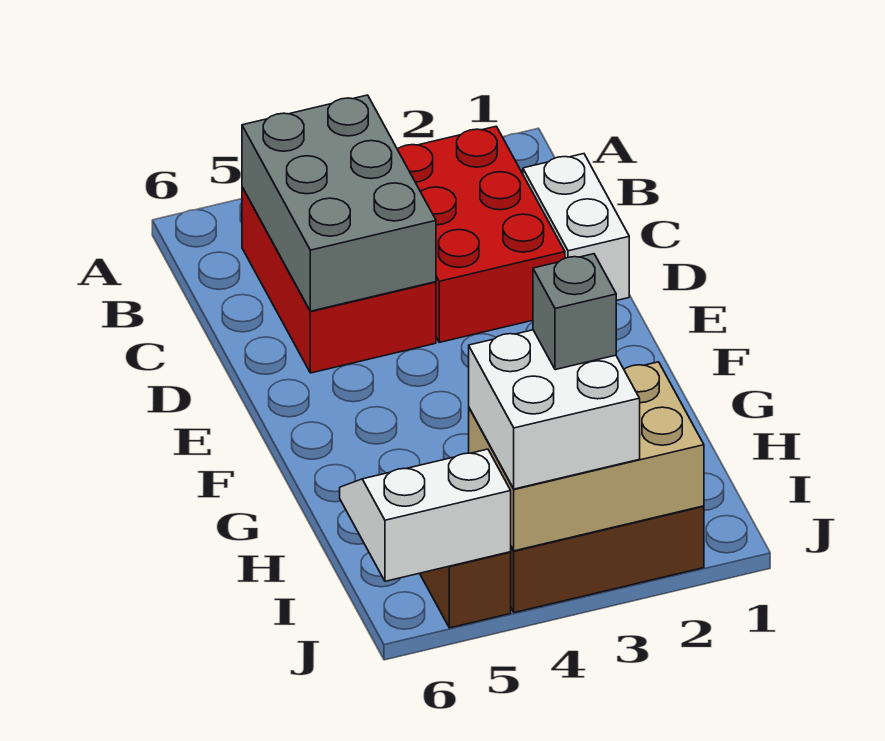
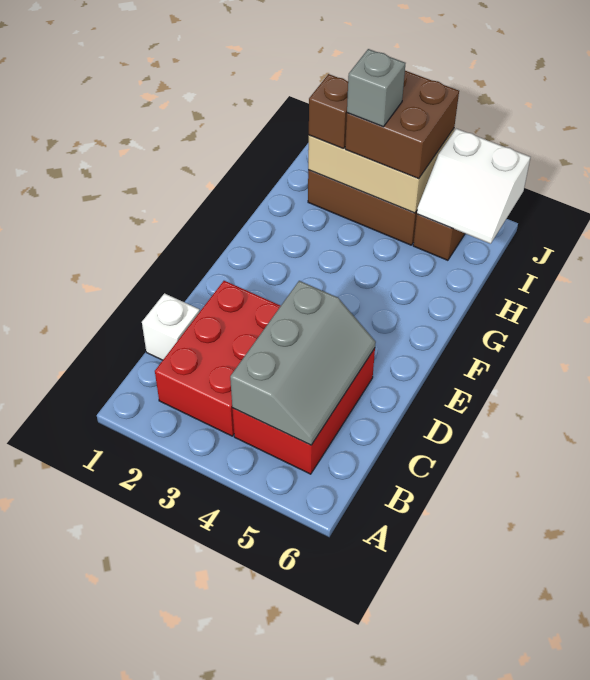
grey 2x3 brick [242,95,436,311] -> grey 2x3 slope [230,281,376,445]
white 1x2 brick [523,154,629,301] -> white 1x1 brick [142,293,200,360]
none -> brown 1x1 brick [309,74,348,149]
white 2x2 brick [469,330,640,489] -> brown 2x2 brick [345,71,459,179]

